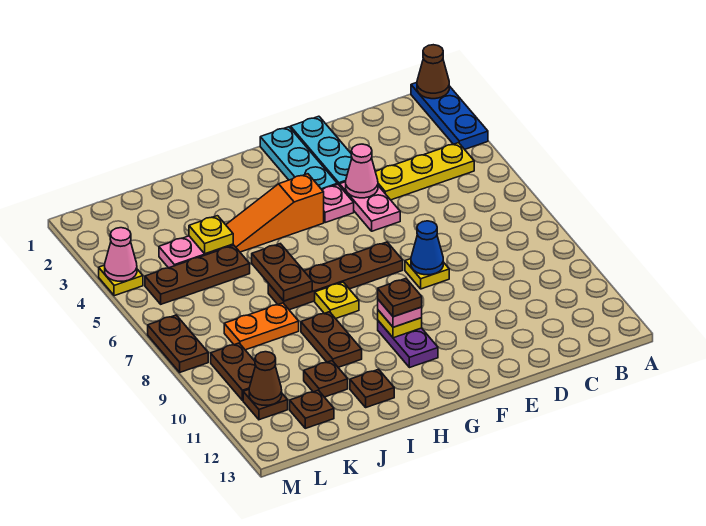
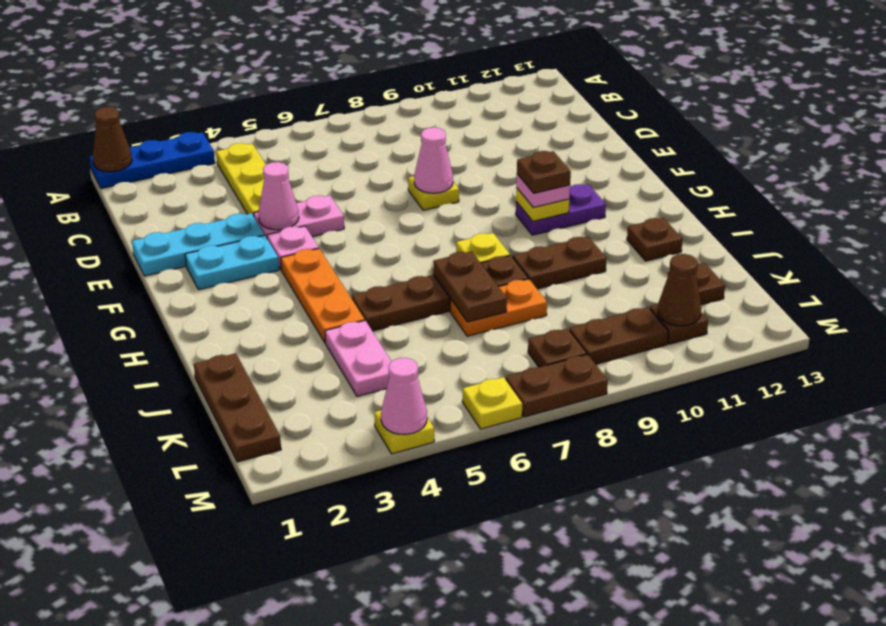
blue 1x1 cone [411,221,443,275] -> pink 1x1 cone [414,127,453,193]
cyan 1x3 plate [260,127,337,190] -> cyan 1x2 plate [185,235,279,290]
brown 1x4 plate [268,242,403,310] -> brown 1x4 plate turned to [352,255,528,331]
orange 1x3 slope [226,174,324,252] -> orange 1x3 plate [281,249,365,343]
brown 1x2 plate [252,244,312,301] -> brown 1x2 plate turned to [433,251,507,322]
yellow 1x1 plate [189,216,233,254] -> yellow 1x1 plate moved to [462,377,522,429]
brown 1x3 plate [145,245,250,304] -> brown 1x3 plate moved to [194,353,281,462]
orange 1x2 plate [224,303,299,350] -> orange 1x2 plate turned to [450,279,547,336]
brown 1x1 plate [304,361,348,397] -> brown 1x1 plate moved to [528,328,587,367]

